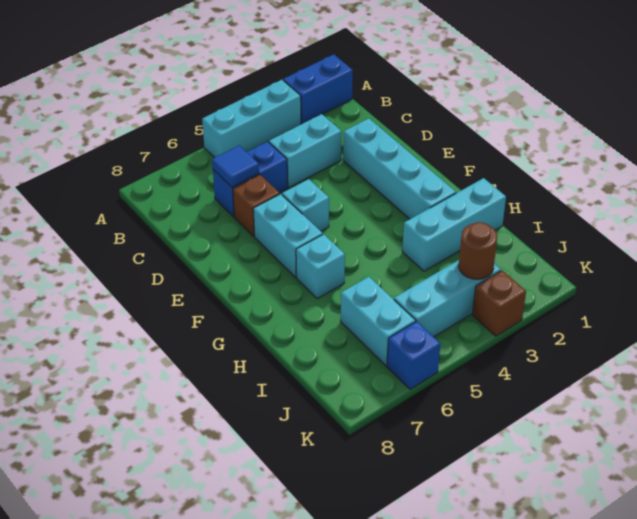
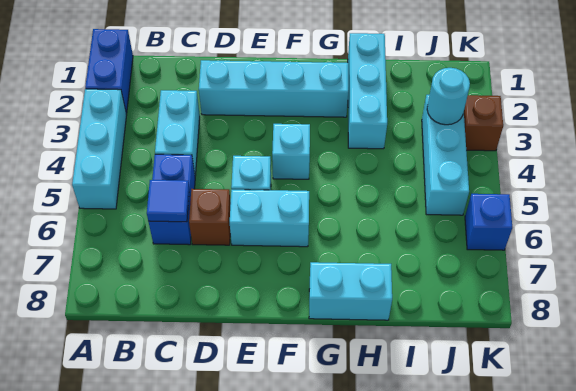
cyan 1x1 brick [296,234,345,299] -> cyan 1x1 brick moved to [272,124,310,179]
cyan 1x2 brick [341,277,416,366] -> cyan 1x2 brick moved to [309,262,392,320]
brown 1x1 round brick [459,222,497,279] -> cyan 1x1 round brick [427,68,470,125]

